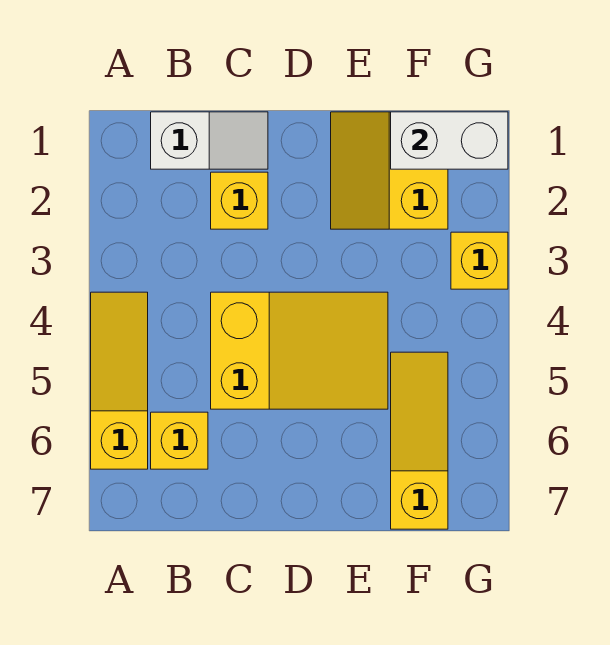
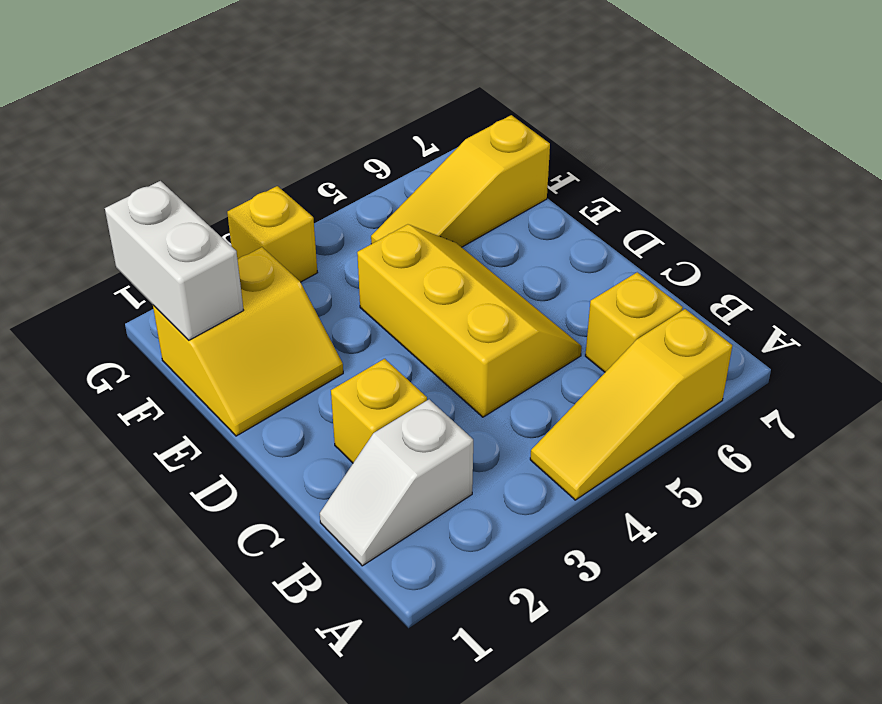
white 1x2 slope [151,112,268,169] -> white 1x2 slope turned to [320,399,473,566]
yellow 2x3 slope [211,292,388,409] -> yellow 2x3 slope turned to [357,224,582,417]

